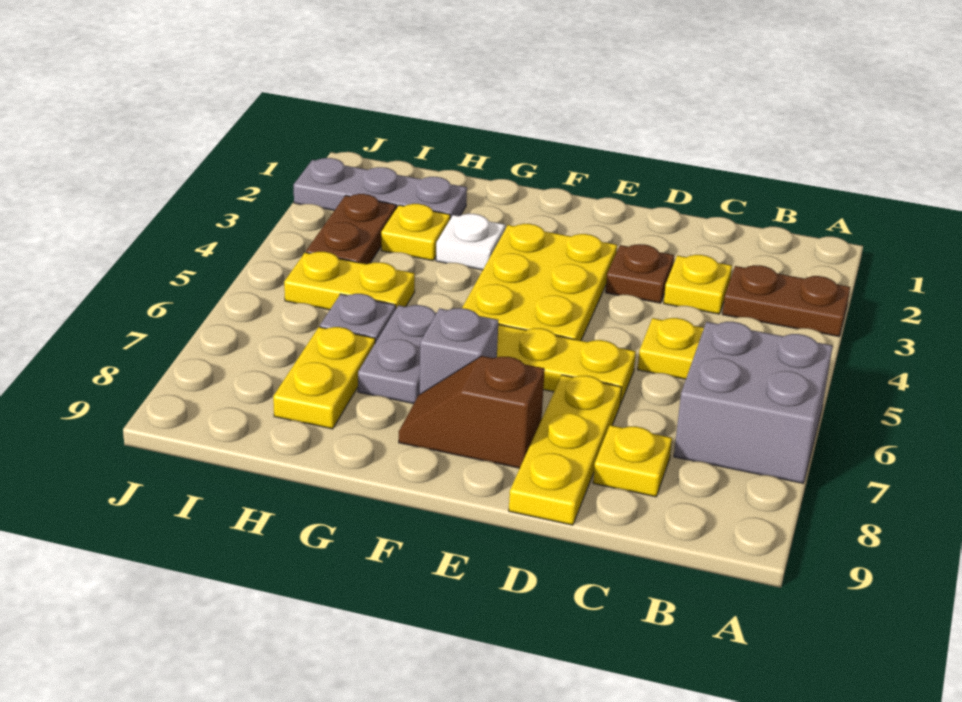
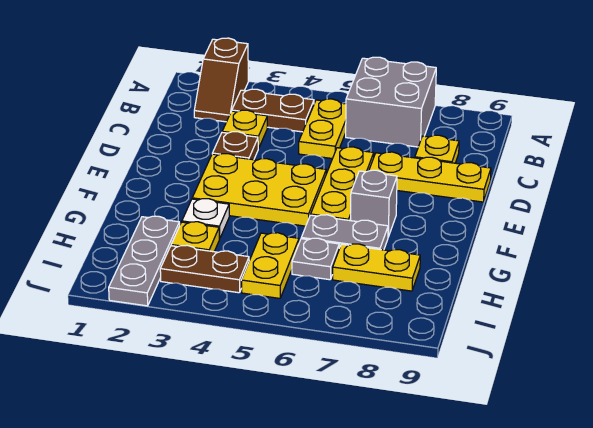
brown 1x2 plate [722,265,850,336] -> brown 1x2 plate turned to [232,89,314,132]
brown 1x2 slope [399,356,545,468] -> brown 1x2 slope moved to [194,38,248,122]

